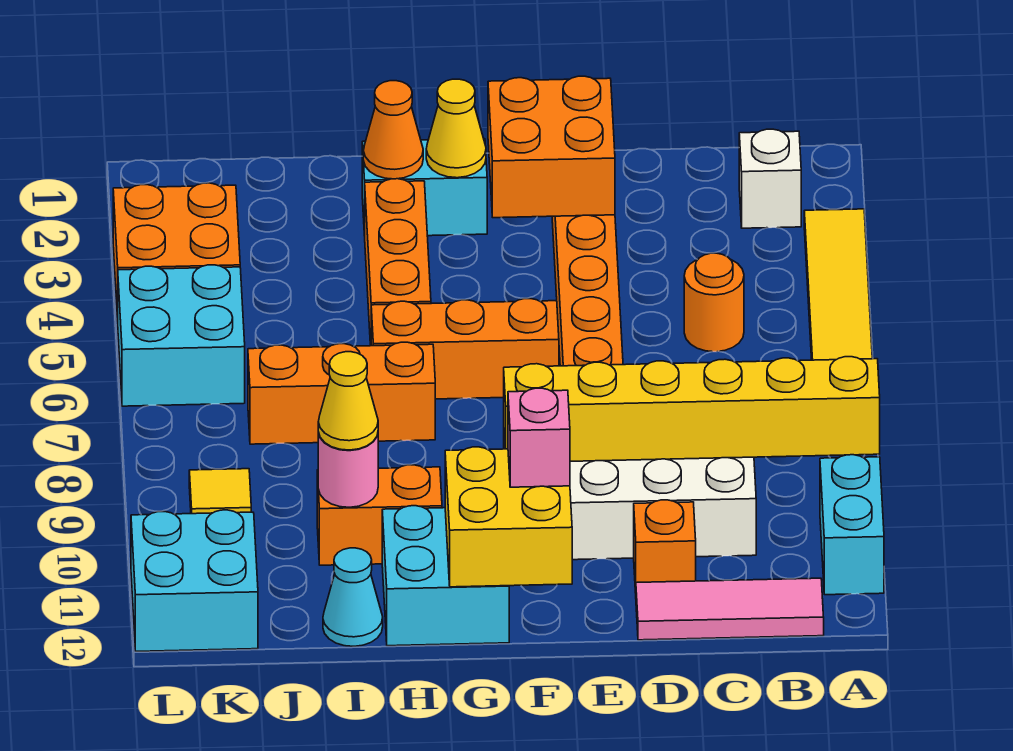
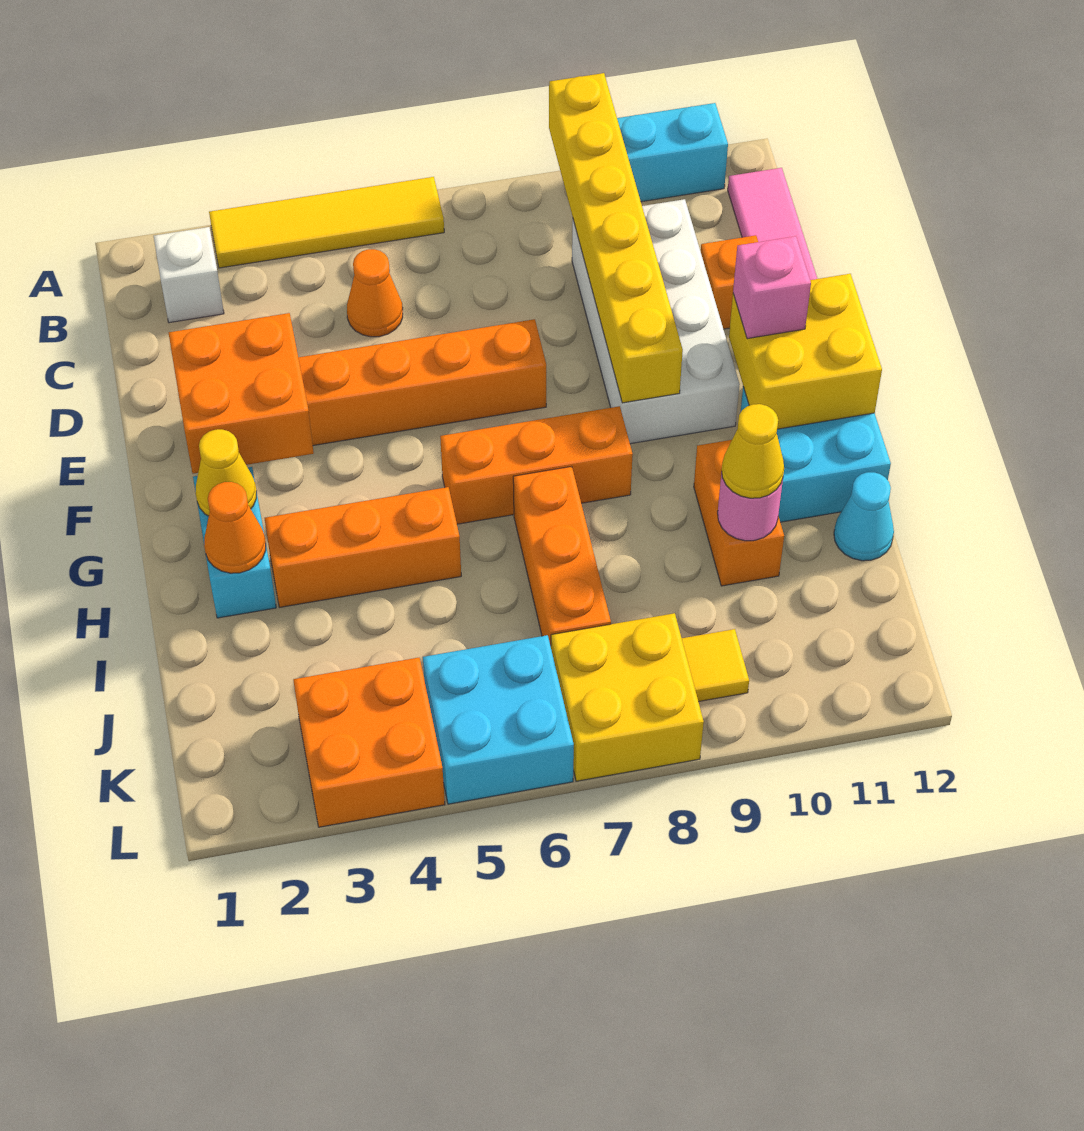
orange 1x1 round brick [684,253,744,352] -> orange 1x1 cone [347,249,403,337]
orange 1x3 brick [371,299,559,399] -> orange 1x3 brick turned to [440,406,633,524]
none -> yellow 2x2 brick [551,613,704,781]
cyan 2x2 brick [131,510,258,651] -> none

